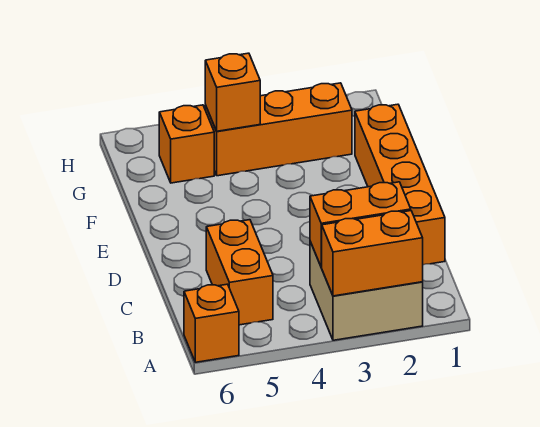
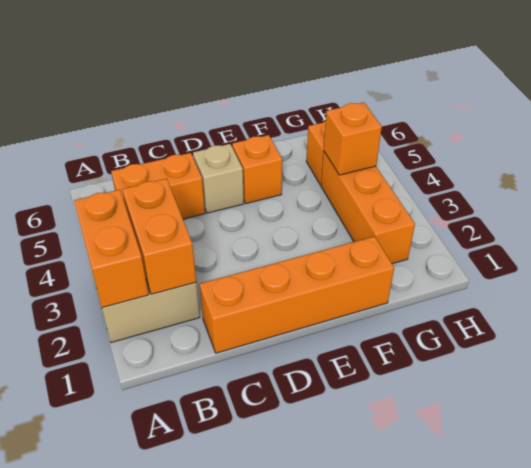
orange 1x1 brick [184,284,239,362] -> orange 1x1 brick moved to [232,135,282,203]
none -> tan 1x1 brick [193,144,244,213]

